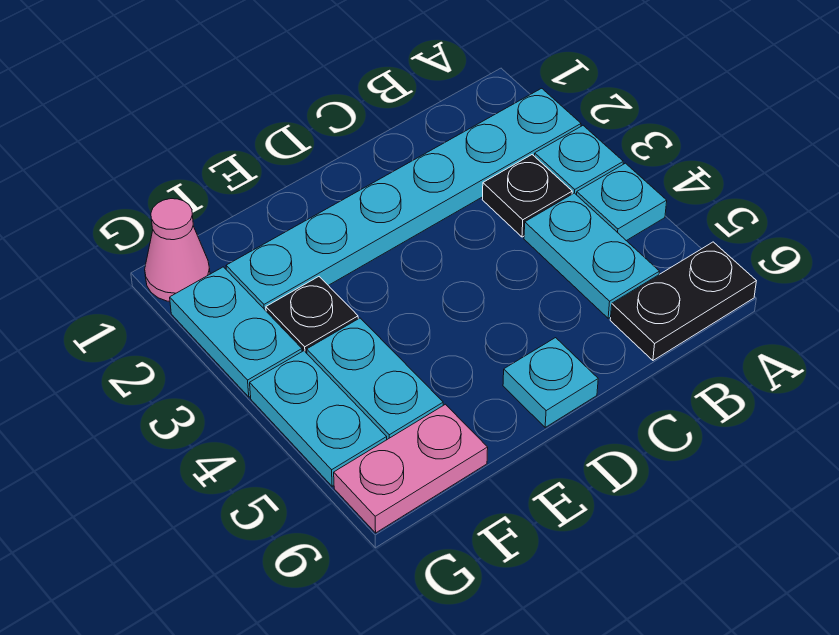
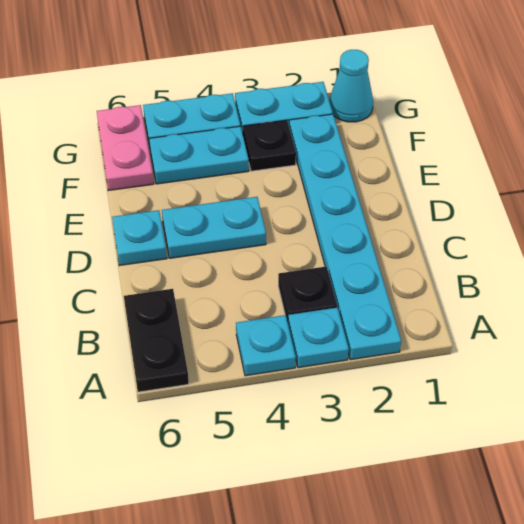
cyan 1x2 plate [524,193,660,318] -> cyan 1x2 plate moved to [162,197,266,258]
pink 1x1 cone [145,199,210,301] -> cyan 1x1 cone [329,50,373,122]

